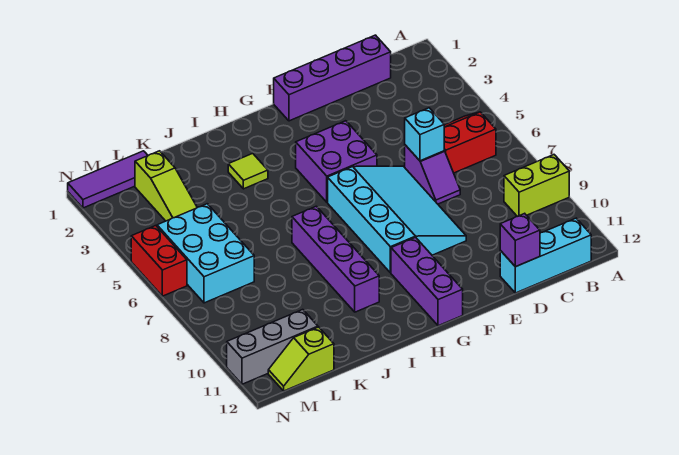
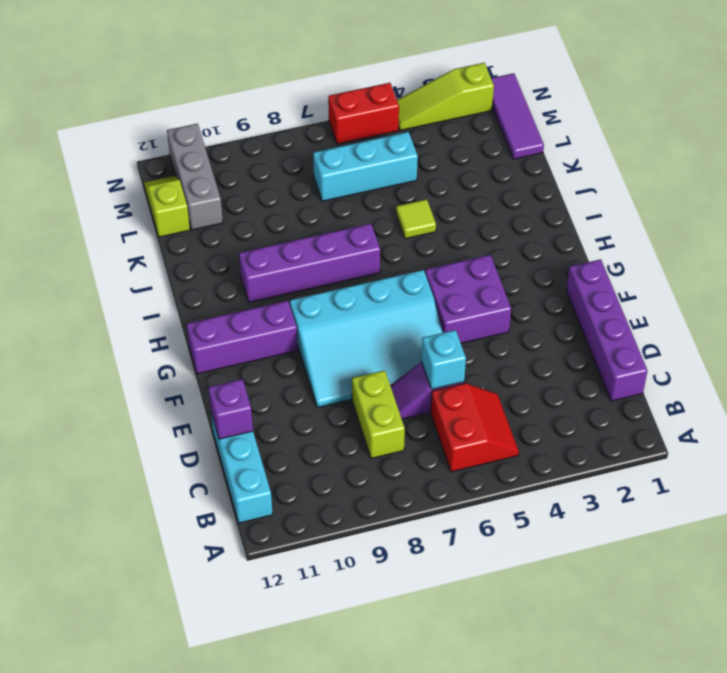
lime 1x2 brick [504,155,569,216] -> lime 1x2 brick moved to [352,370,405,458]
lime 1x1 tile [228,153,268,189] -> lime 1x1 tile moved to [396,199,436,239]
lime 1x3 slope [135,151,197,221] -> lime 1x3 slope moved to [397,63,494,130]
cyan 2x3 brick [157,204,254,303] -> cyan 1x3 brick [313,132,418,201]

